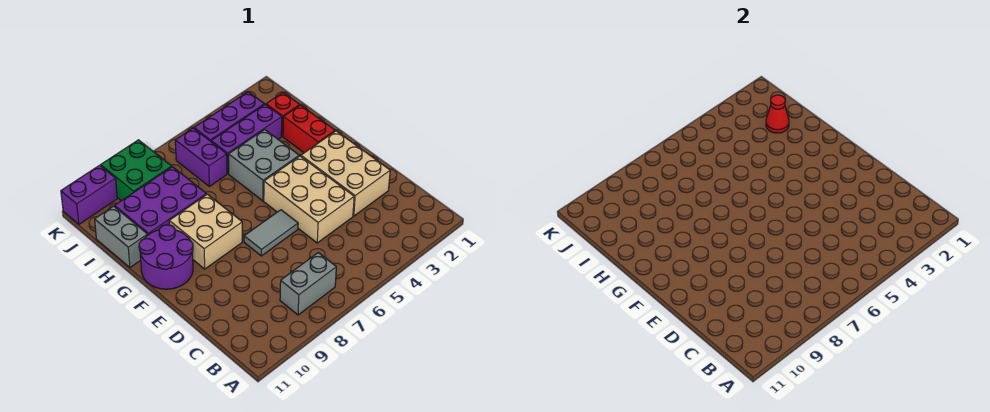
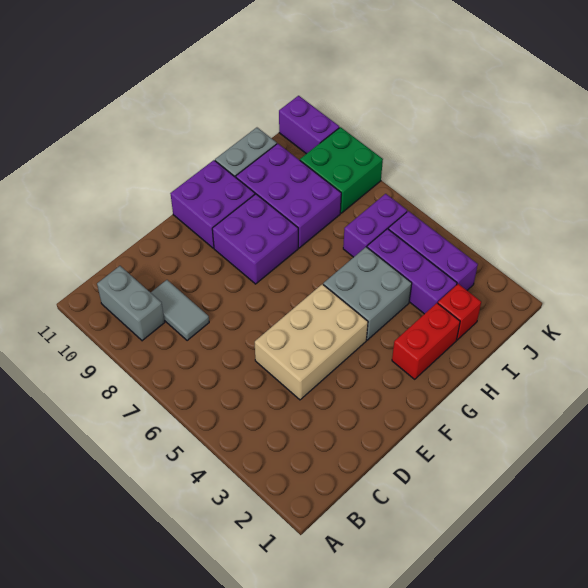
grey 1x2 brick [280,253,336,315] -> grey 1x2 brick moved to [97,266,165,341]
tan 2x3 brick [301,131,390,216] -> none
grey 1x2 tile [244,210,298,256] -> grey 1x2 tile moved to [151,280,209,341]
tan 2x2 brick [169,194,242,269] -> purple 2x2 brick [212,194,298,284]
purple 2x2 round brick [139,225,193,289] -> purple 2x2 brick [170,160,255,248]
red 1x1 cone [766,95,789,133] -> none

